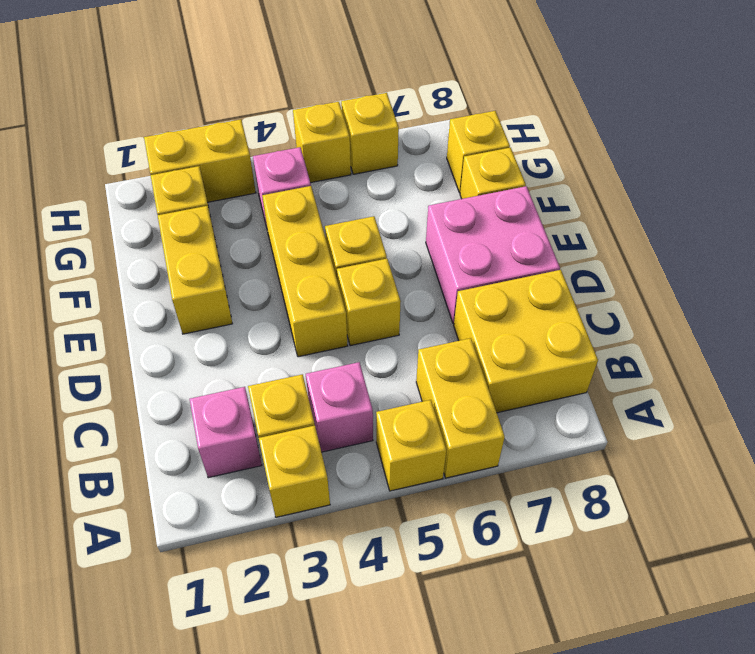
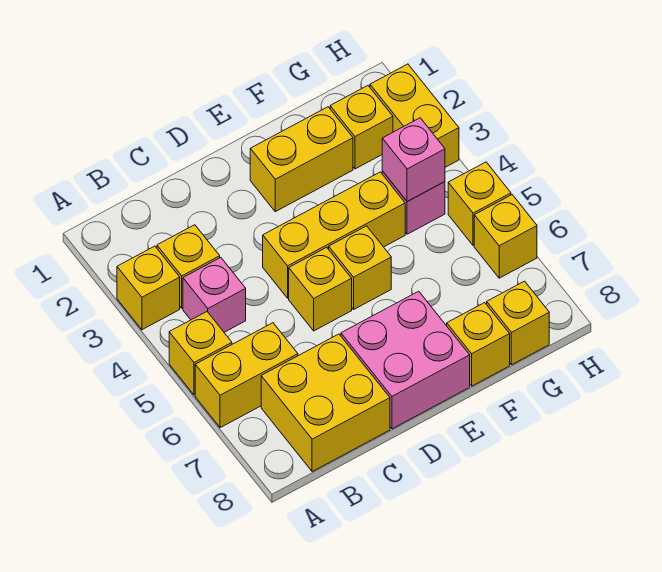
pink 1x1 brick [190,387,262,478] -> pink 1x1 brick moved to [382,118,445,202]

